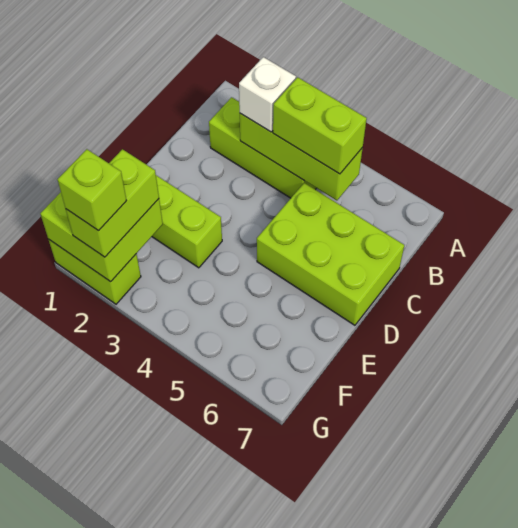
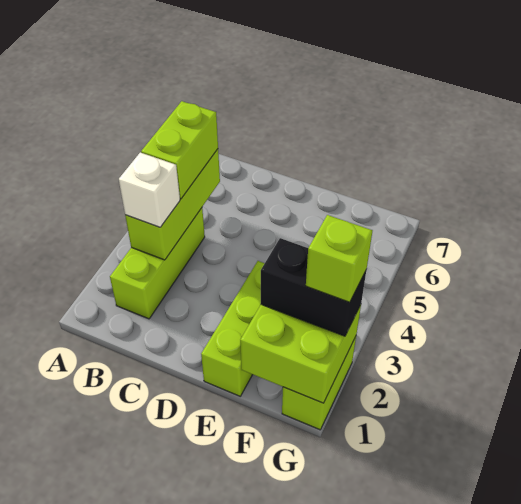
lime 2x3 brick [257,183,404,325] -> none
lime 1x2 brick [66,149,159,257] -> black 1x2 brick [261,238,366,336]

